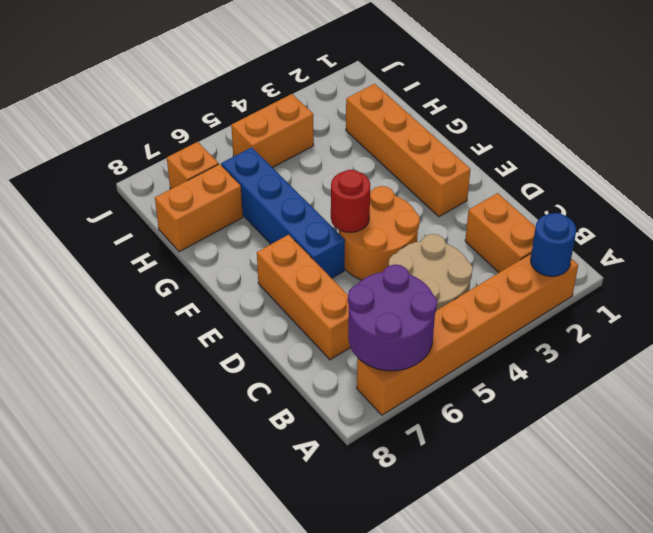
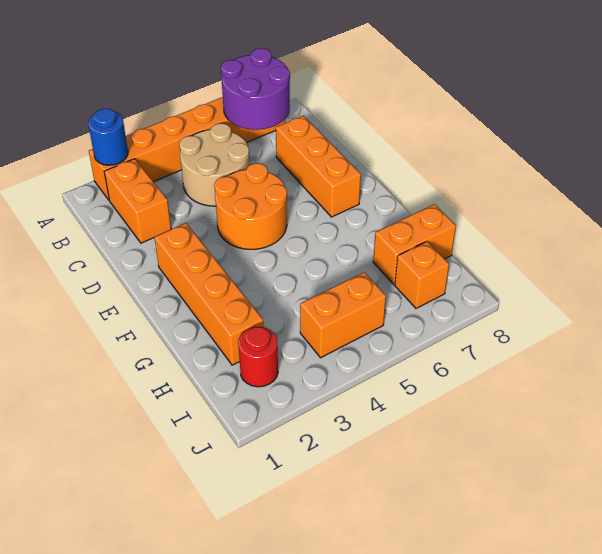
red 1x1 round brick [331,170,370,232] -> red 1x1 round brick moved to [238,327,278,387]
blue 1x4 brick [221,147,345,278] -> none

